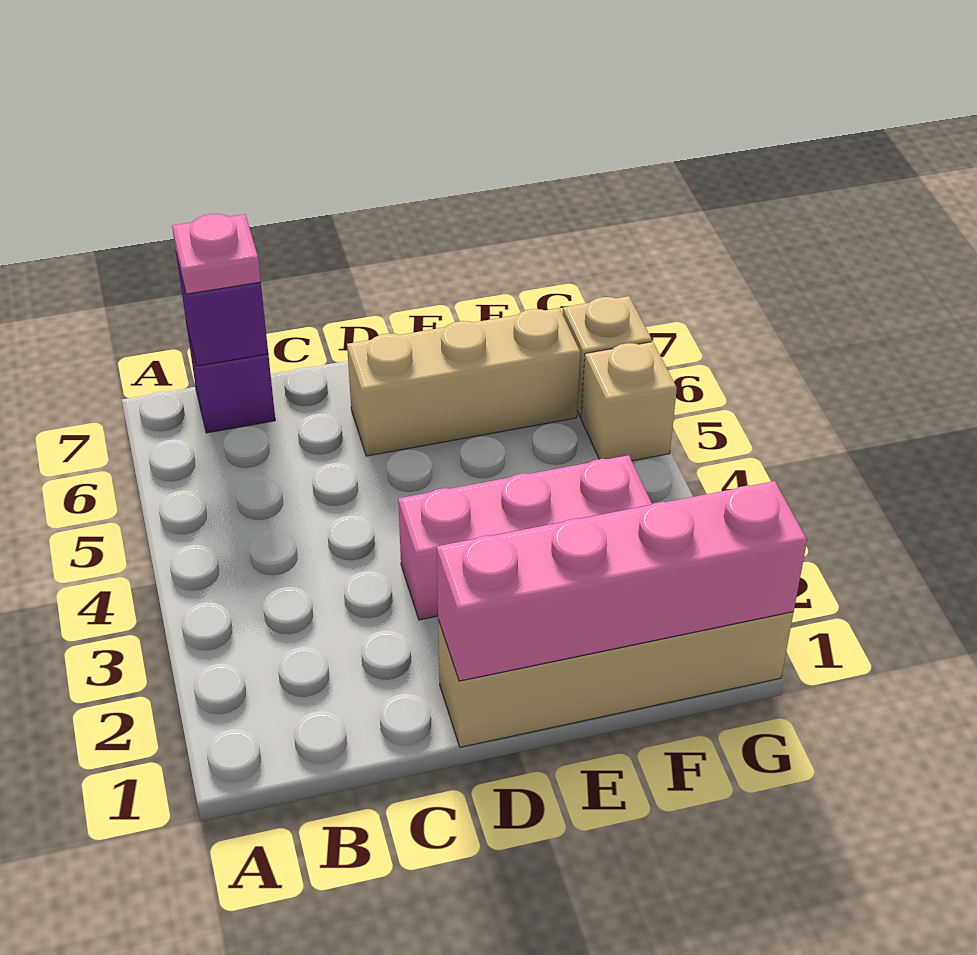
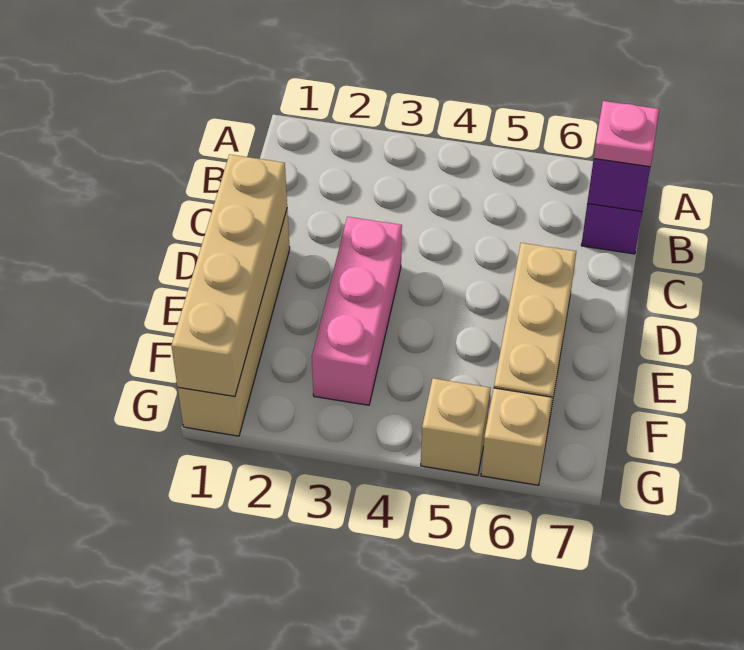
pink 1x4 brick [437,481,807,681] -> tan 1x4 brick [171,154,287,396]

